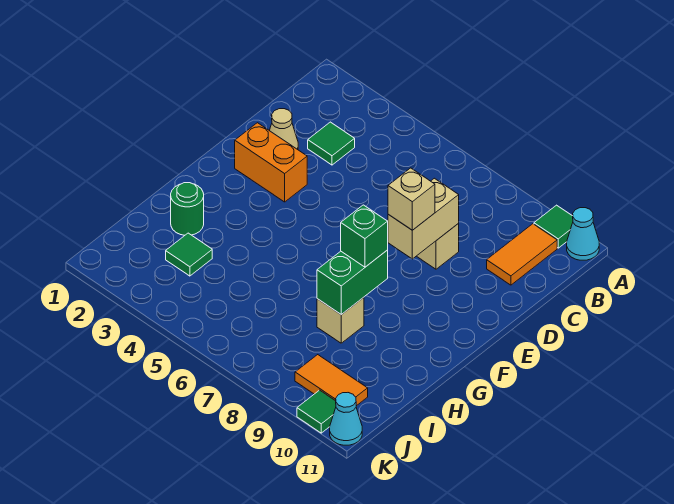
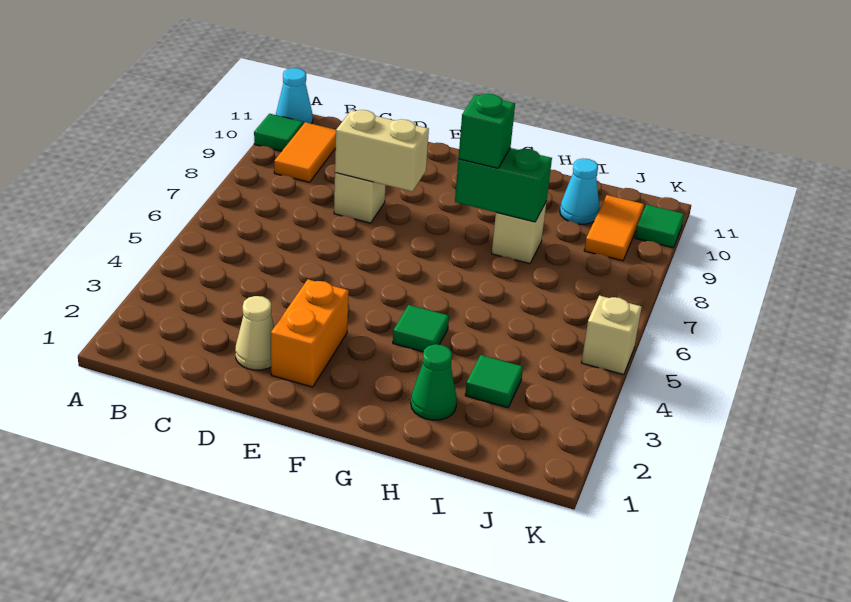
orange 1x2 tile [487,224,557,285] -> orange 1x2 tile turned to [274,122,336,182]
green 1x1 tile [308,122,355,165] -> green 1x1 tile moved to [393,305,449,352]
tan 1x1 brick [388,168,435,230] -> tan 1x1 brick moved to [581,295,642,375]
green 1x1 round brick [171,183,204,235] -> green 1x1 cone [411,344,457,420]
cyan 1x1 cone [330,393,362,445] -> cyan 1x1 cone moved to [560,159,599,224]

